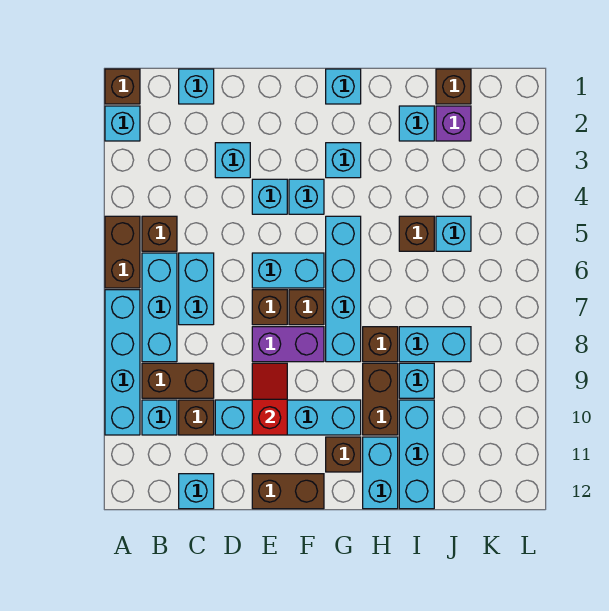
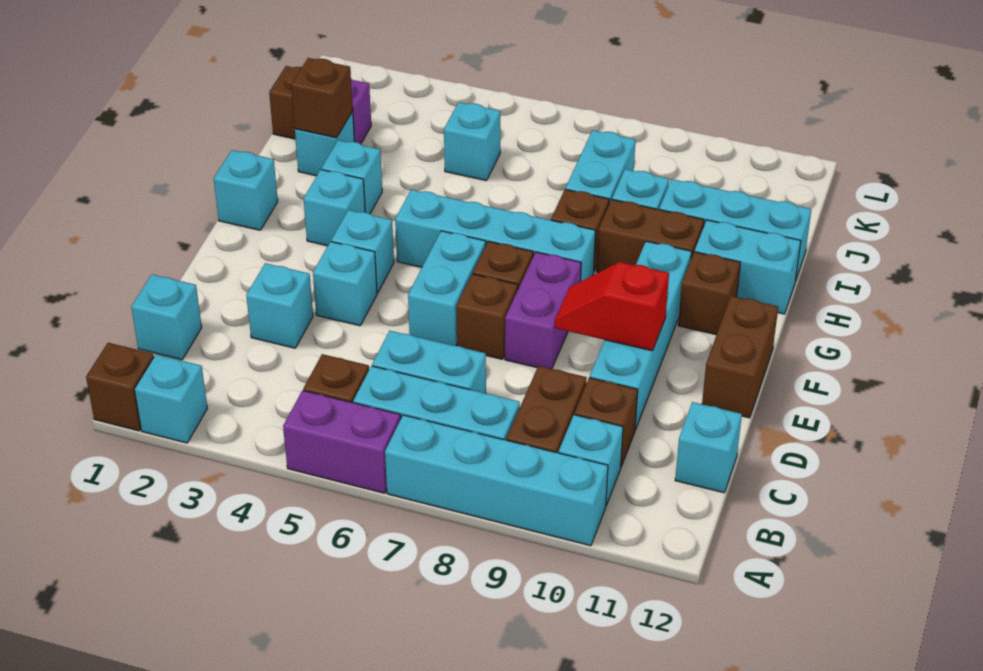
brown 1x2 brick [105,216,140,288] -> purple 1x2 brick [283,390,401,493]
none -> cyan 1x1 brick [321,140,382,214]
brown 1x1 brick [399,216,434,251] -> brown 1x1 brick moved to [291,58,353,138]

